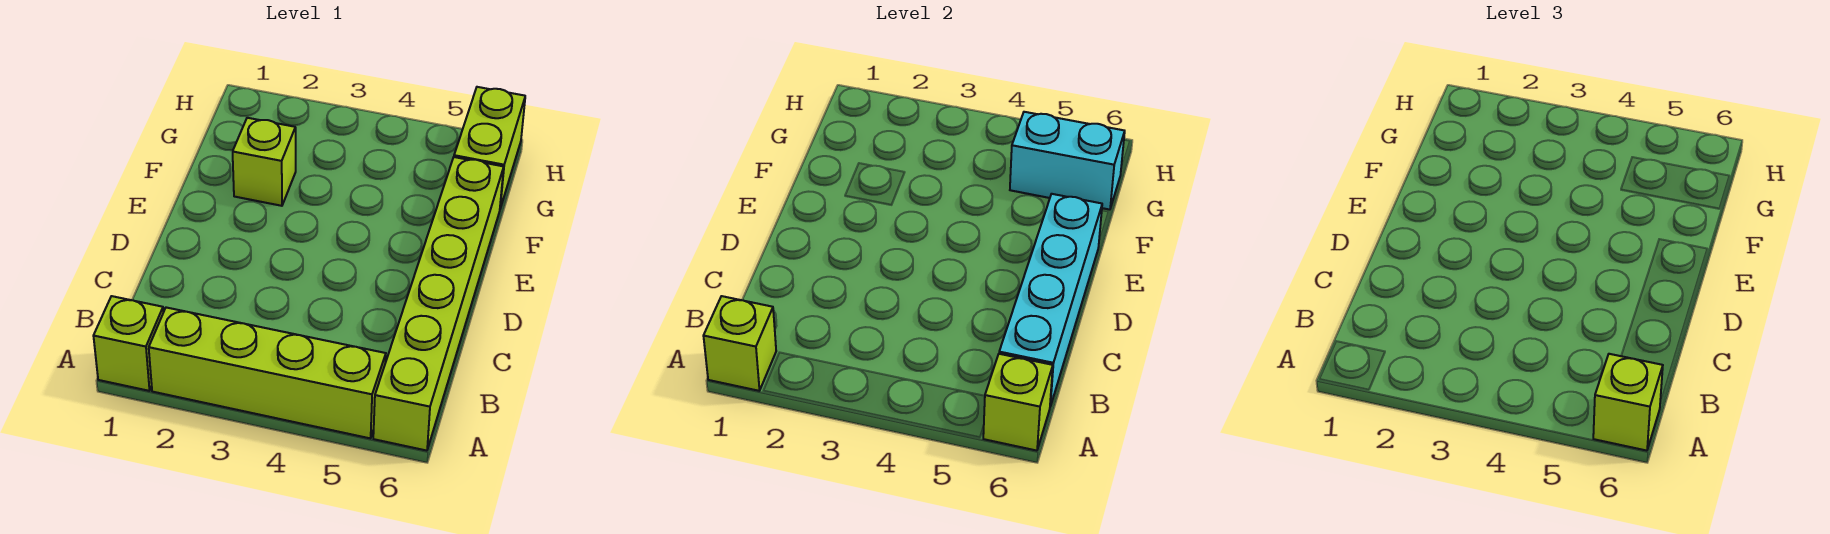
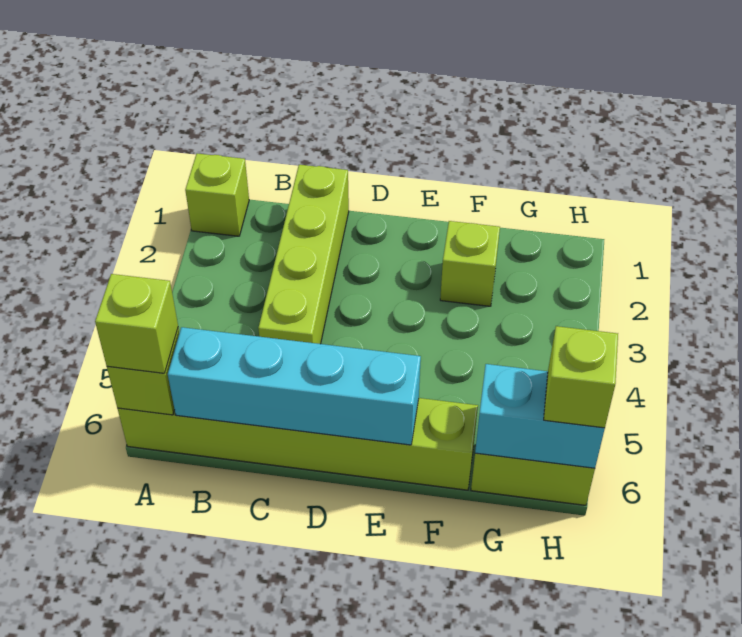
lime 1x1 brick [704,296,776,391] -> lime 1x1 brick moved to [544,326,618,428]
lime 1x4 brick [149,307,386,438] -> lime 1x4 brick moved to [258,165,349,344]
cyan 1x2 brick [1010,112,1125,210] -> cyan 1x2 brick turned to [475,364,605,468]

